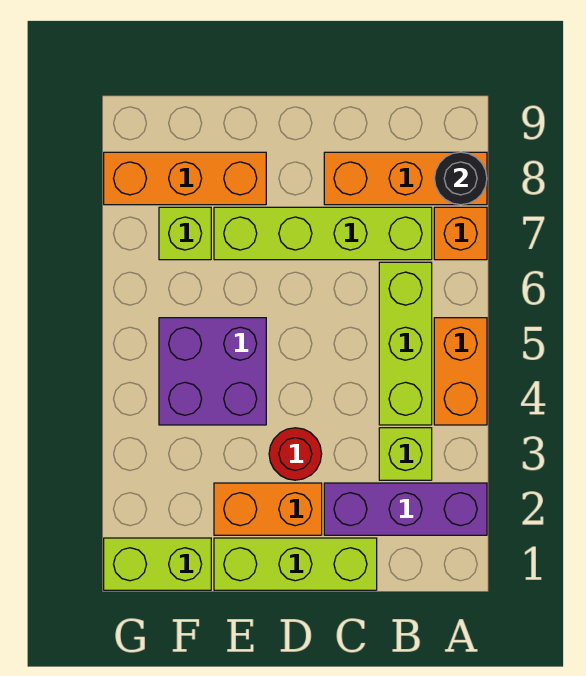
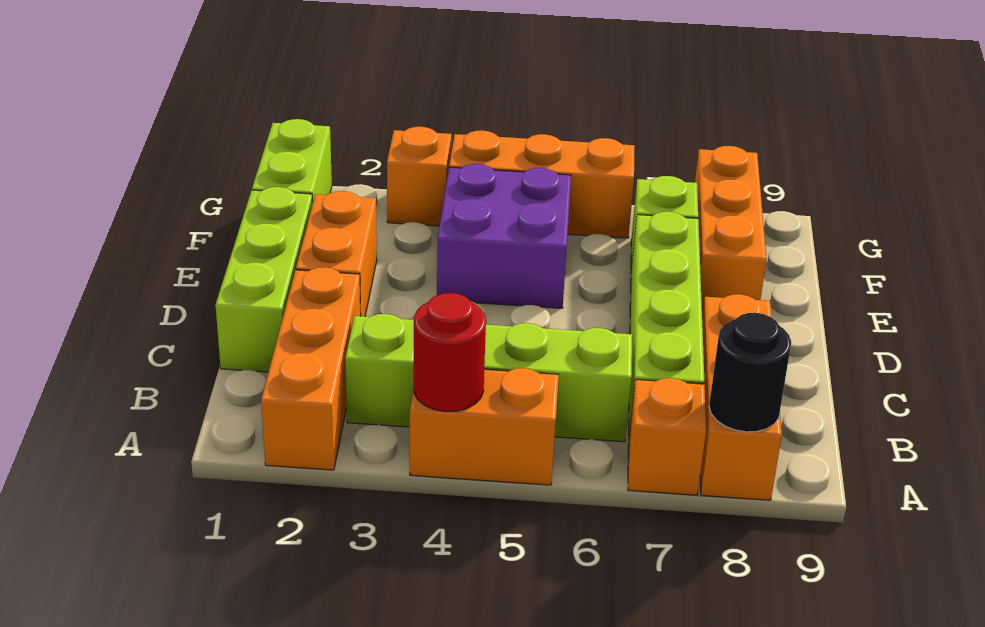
purple 1x3 brick [324,483,487,535] -> orange 1x3 brick [261,267,361,470]
red 1x1 round brick [269,428,322,480] -> red 1x1 round brick moved to [414,293,486,412]
none -> orange 1x1 brick [387,127,451,226]
none -> orange 1x3 brick [449,130,635,238]

